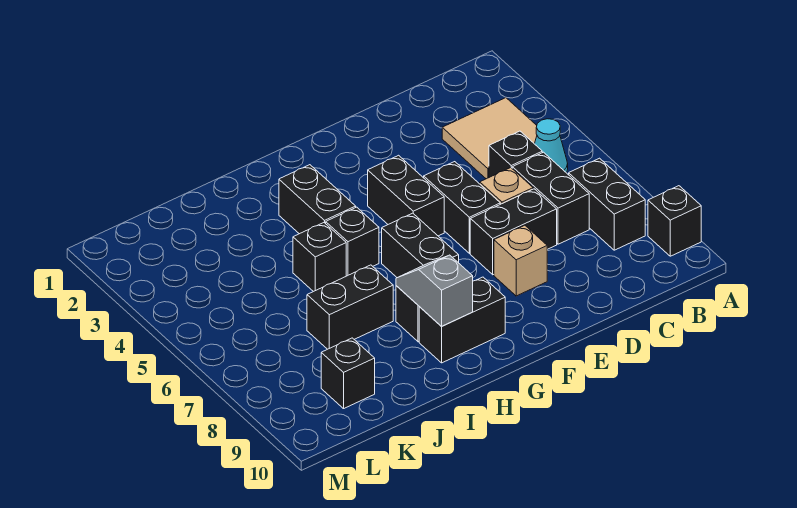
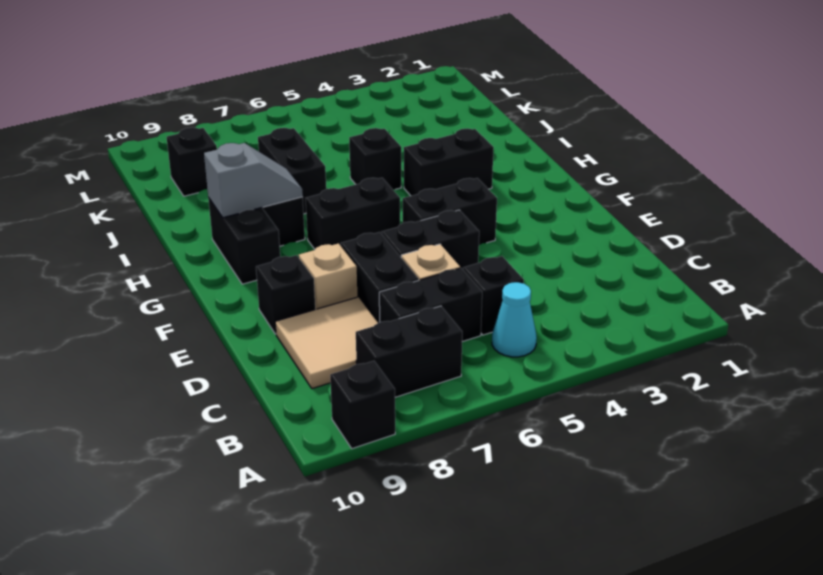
tan 2x2 tile [442,98,537,179] -> tan 2x2 tile moved to [275,297,378,389]
black 1x1 brick [326,207,379,276] -> black 1x1 brick moved to [256,255,315,334]

